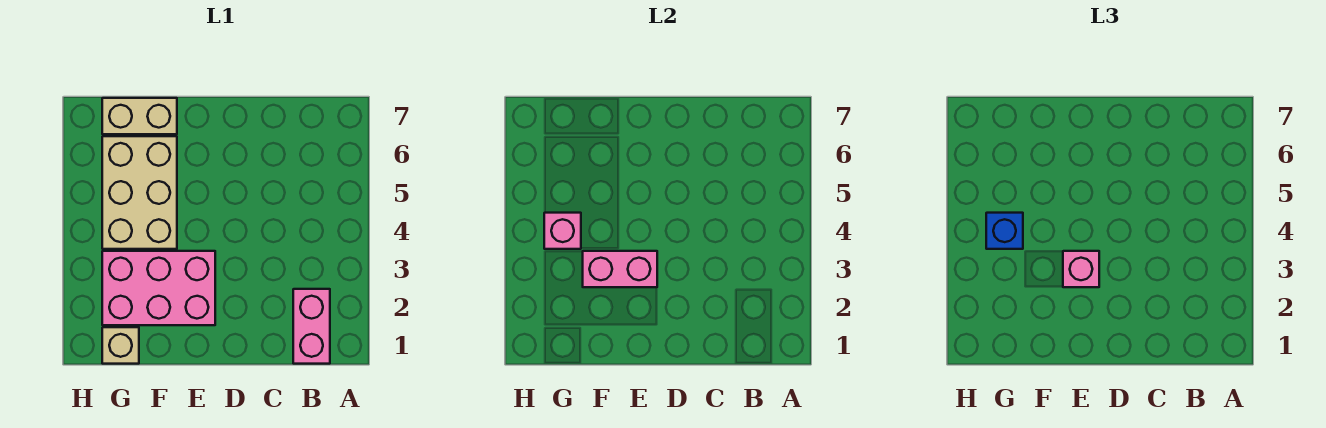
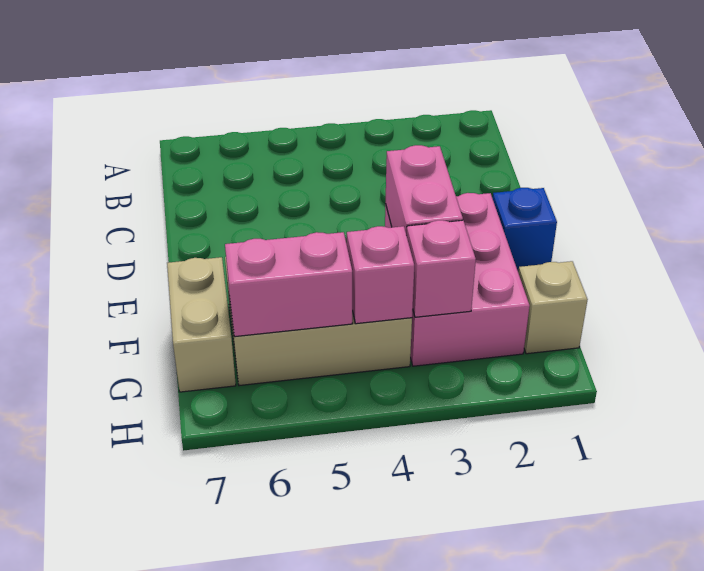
pink 1x2 brick [293,289,330,364] -> pink 1x2 brick moved to [225,232,352,337]
pink 1x1 brick [1063,251,1099,287] -> pink 1x1 brick moved to [406,220,476,317]
blue 1x1 brick [986,213,1023,249] -> blue 1x1 brick moved to [493,188,557,271]

